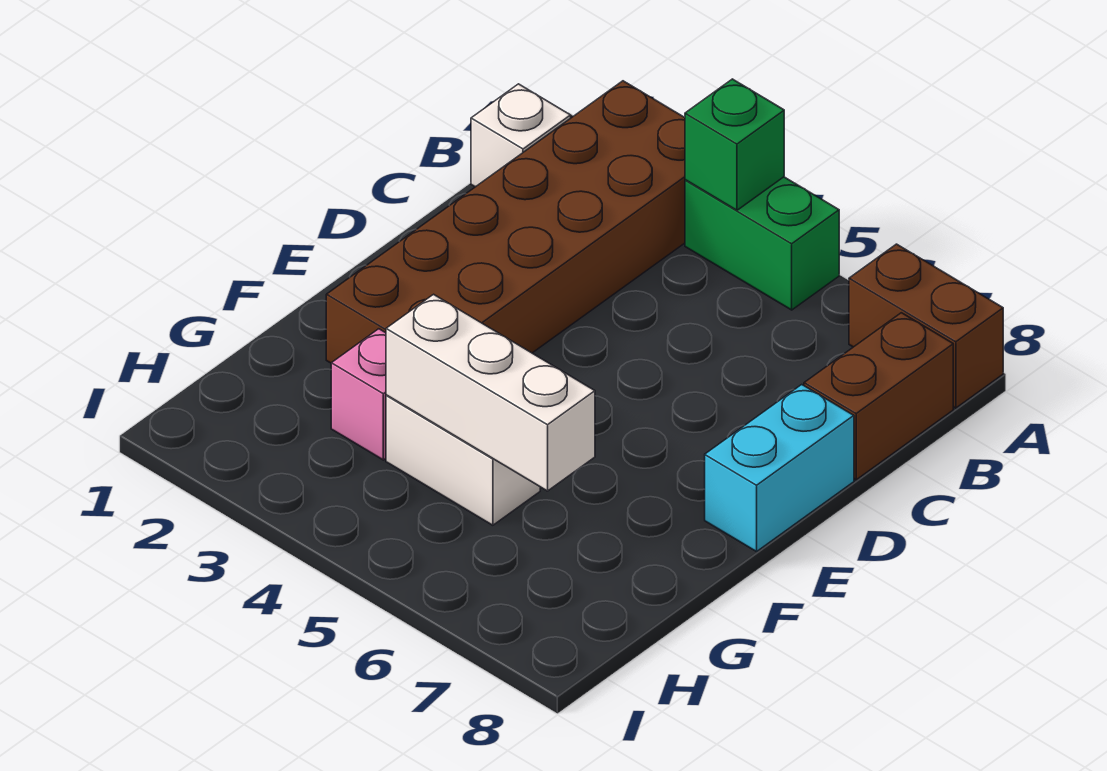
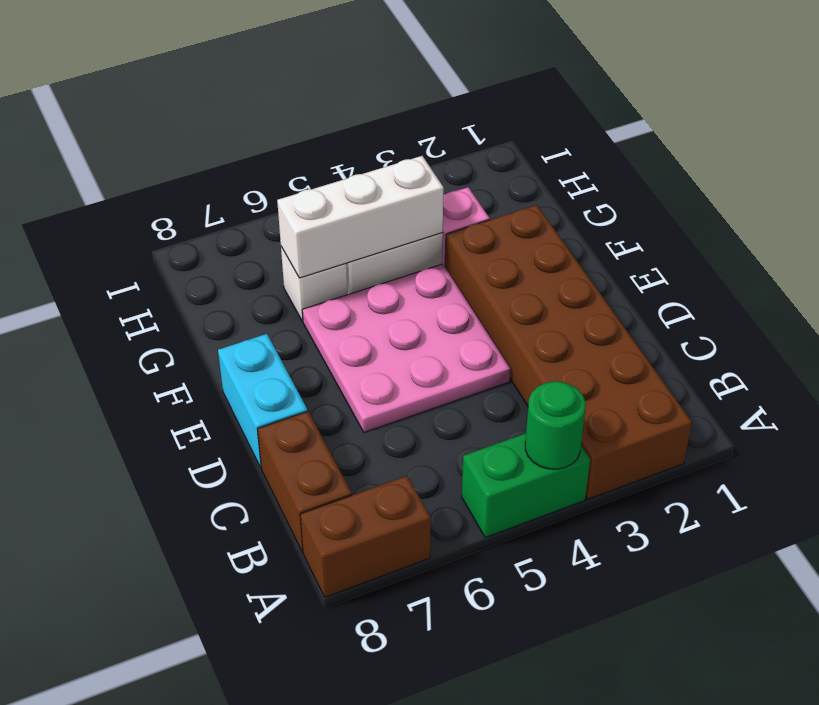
green 1x1 brick [685,79,784,210] -> green 1x1 round brick [525,381,585,469]
white 1x1 brick [471,84,571,187] -> white 1x1 brick moved to [281,247,348,321]
none -> pink 3x3 plate [302,264,510,432]

